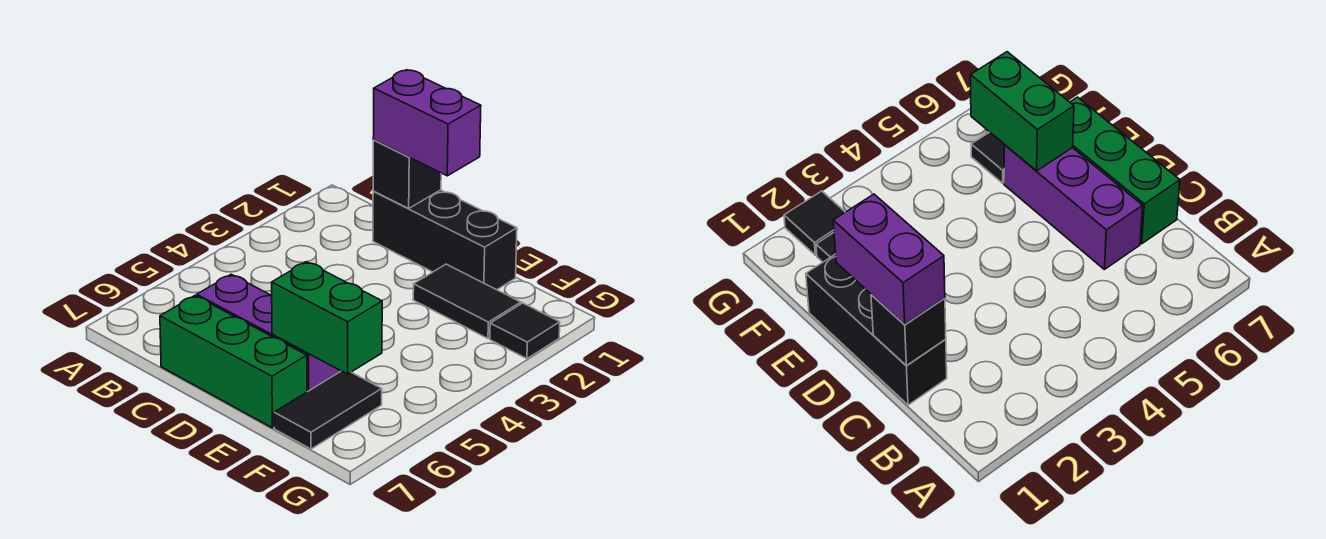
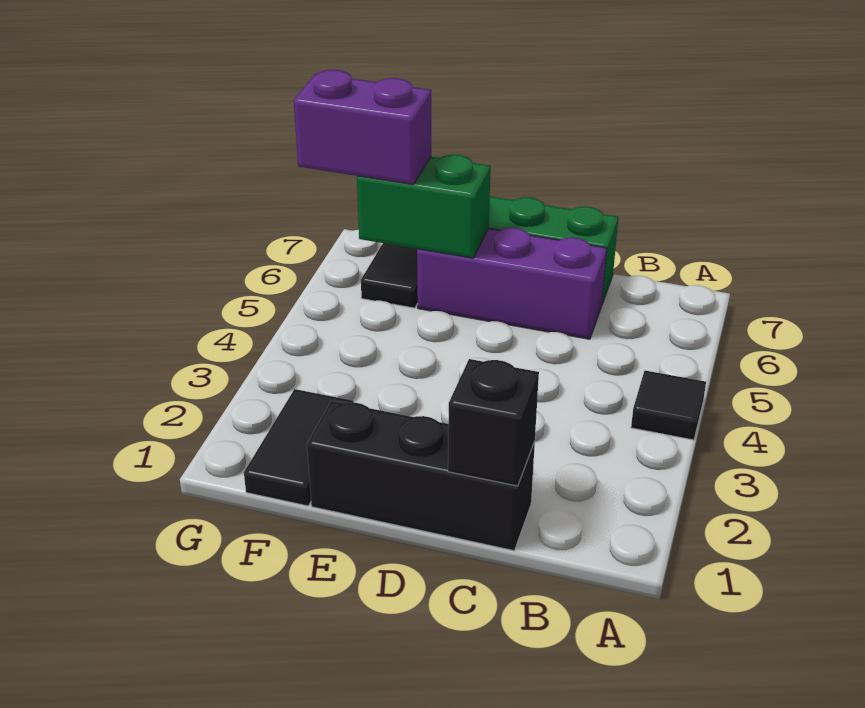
purple 1x2 brick [373,70,481,176] -> purple 1x2 brick moved to [294,70,431,185]
black 1x2 tile [413,264,521,338] -> black 1x2 tile turned to [244,389,354,506]
black 1x1 tile [490,303,560,359] -> black 1x1 tile moved to [631,371,706,440]

